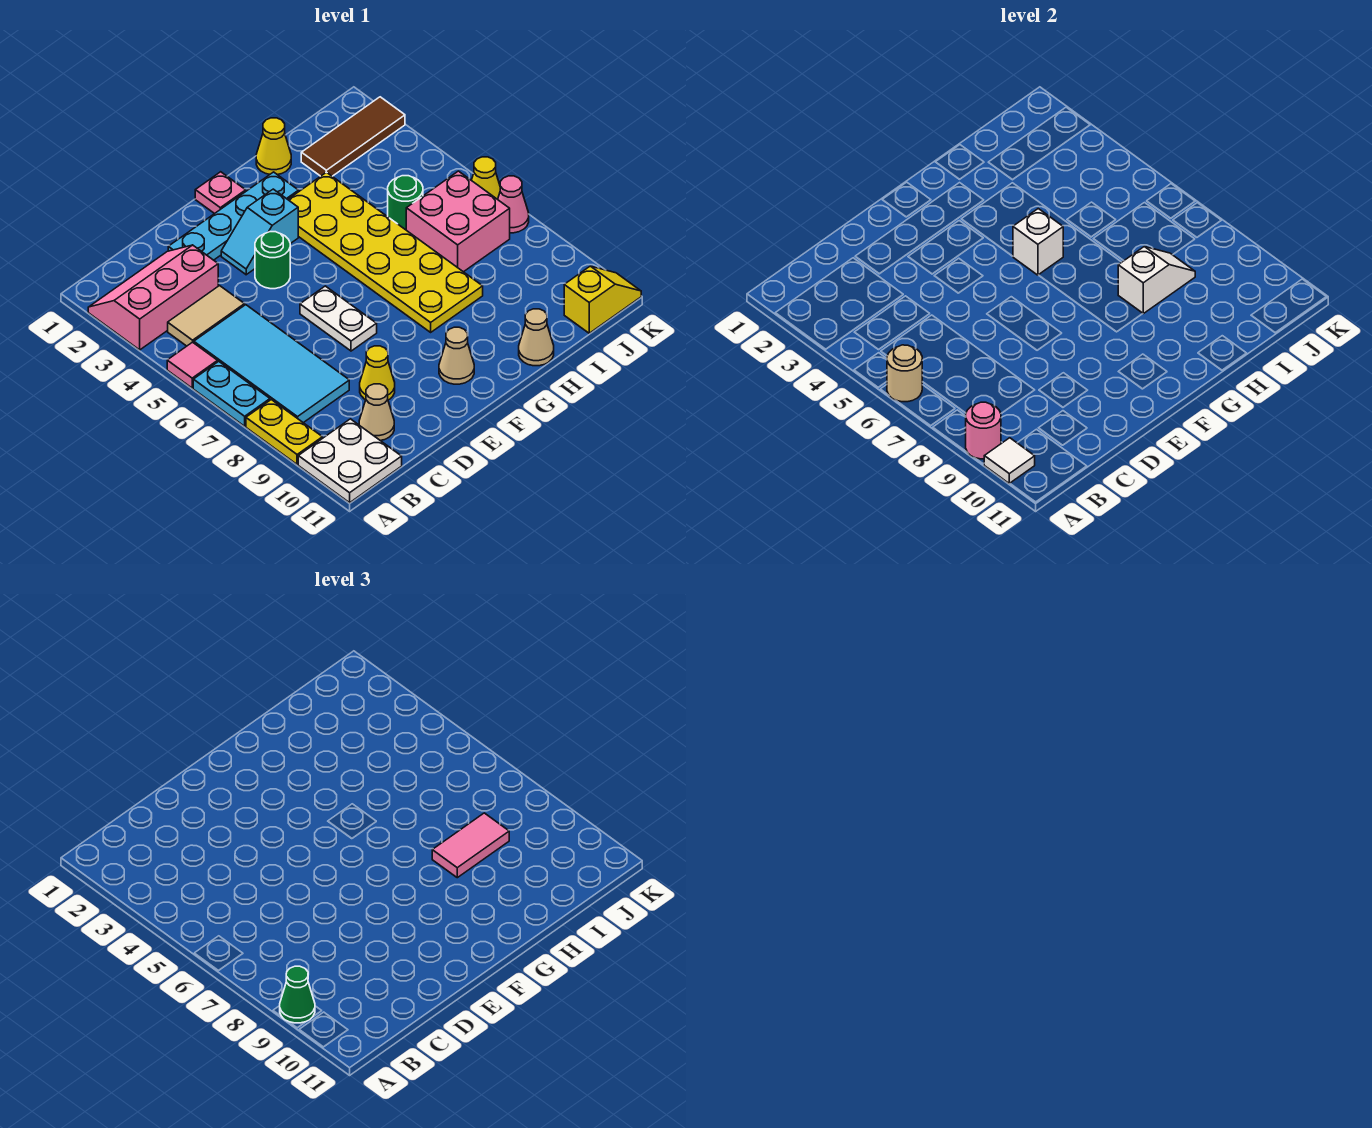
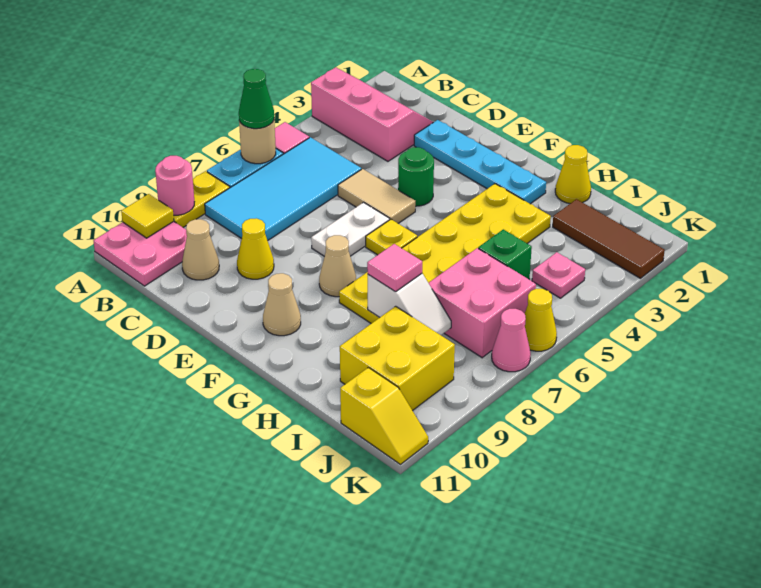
green 1x1 cone [280,966,315,1023] -> green 1x1 cone moved to [239,69,274,129]
white 2x2 plate [298,419,402,503] -> pink 2x2 plate [94,221,187,286]
white 1x1 tile [984,438,1035,484] -> yellow 1x1 tile [121,194,174,238]
tan 1x2 tile [168,286,245,346] -> tan 1x2 tile moved to [338,169,415,224]
cyan 1x2 slope [221,189,298,275] -> none
pink 1x1 plate [195,172,246,214] -> pink 1x1 plate moved to [532,252,585,298]
none -> yellow 1x1 plate [366,219,417,255]
white 1x1 brick [1013,209,1063,275] -> none
pink 1x2 tile [432,813,509,878] -> pink 1x1 tile [367,244,422,292]
tan 1x1 cone [519,309,554,366] -> tan 1x1 cone moved to [319,235,356,297]
green 1x1 round brick [388,176,423,230] -> green 1x1 brick [478,229,532,279]
none -> yellow 2x2 brick [340,306,455,411]

